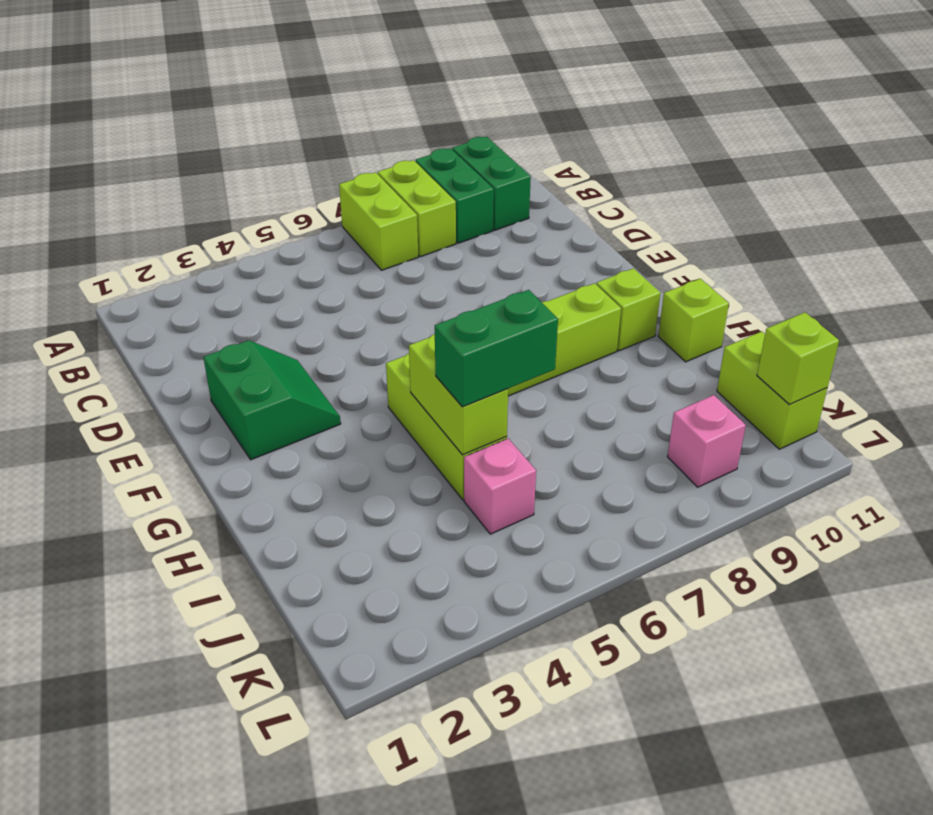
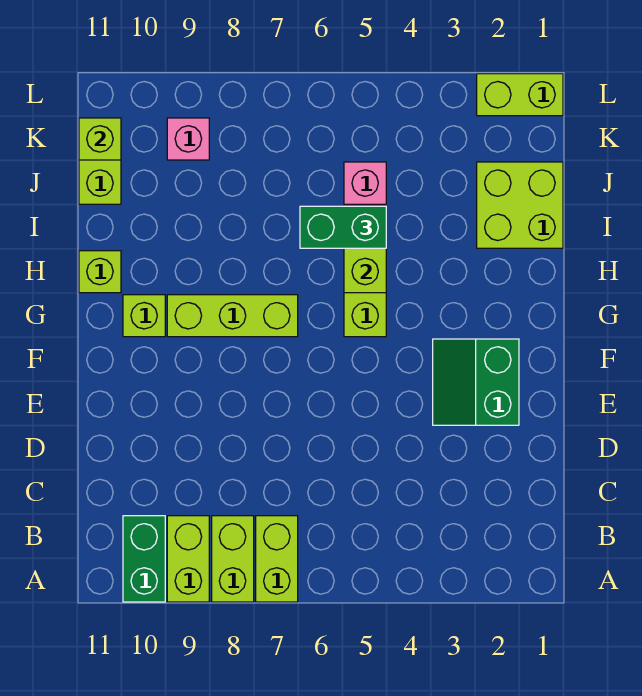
green 1x2 brick [416,148,494,243] -> lime 1x2 brick [167,516,209,602]
none -> lime 2x2 brick [477,162,563,248]
none -> lime 1x2 brick [477,74,563,116]

